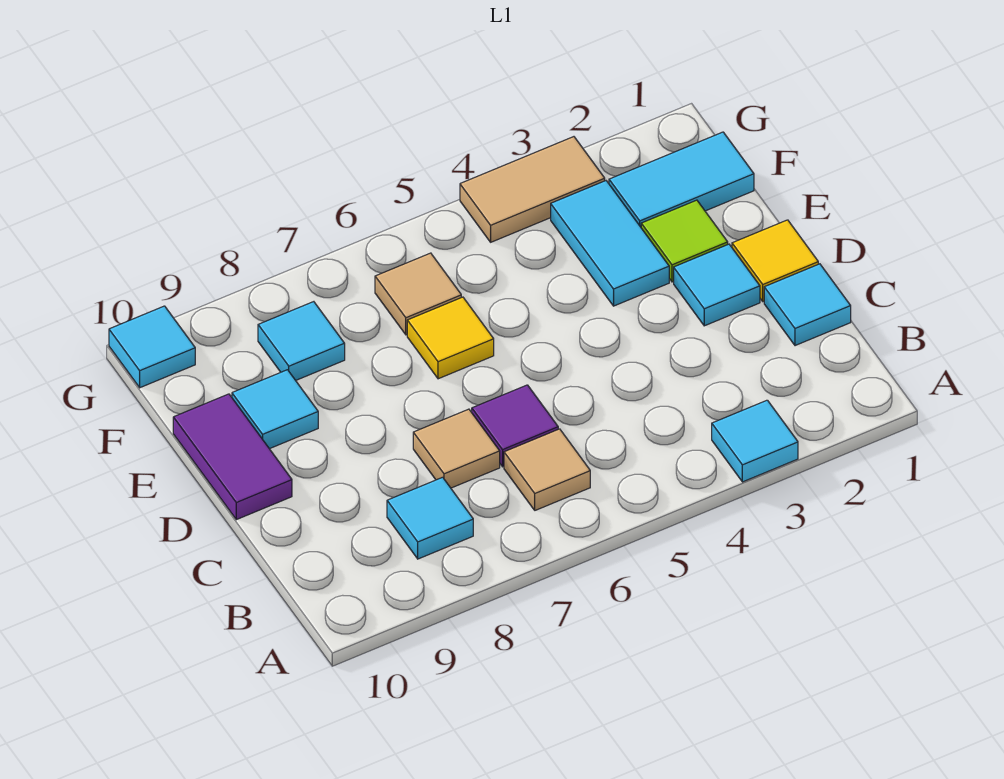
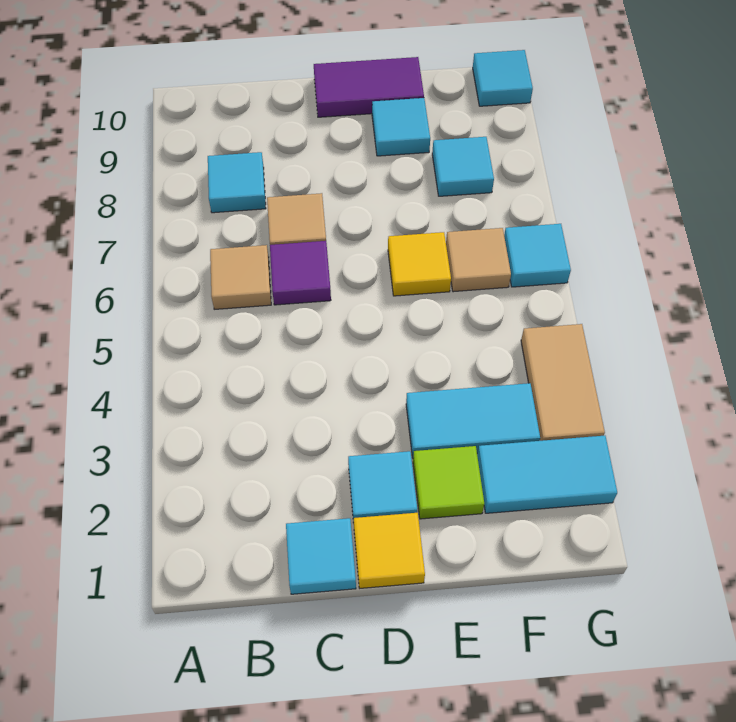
cyan 1x1 tile [712,400,798,482] -> cyan 1x1 tile moved to [504,224,571,287]
cyan 1x2 tile [609,132,754,227] -> cyan 1x2 tile turned to [477,436,617,513]

